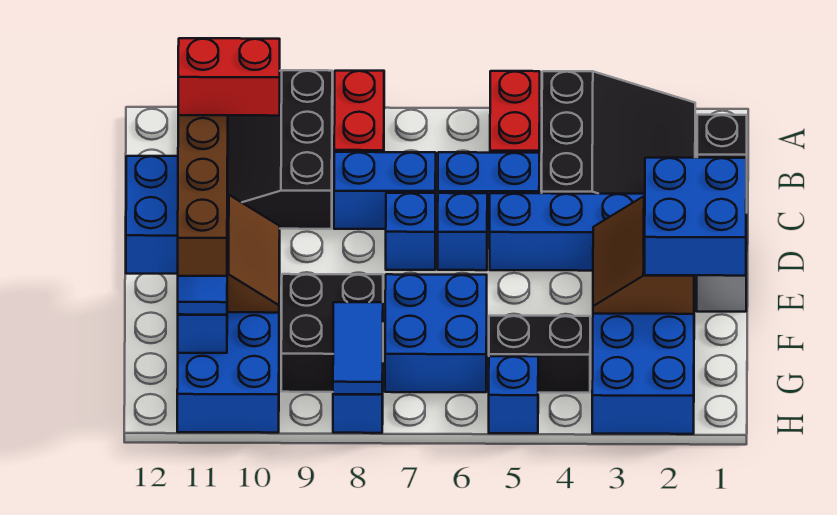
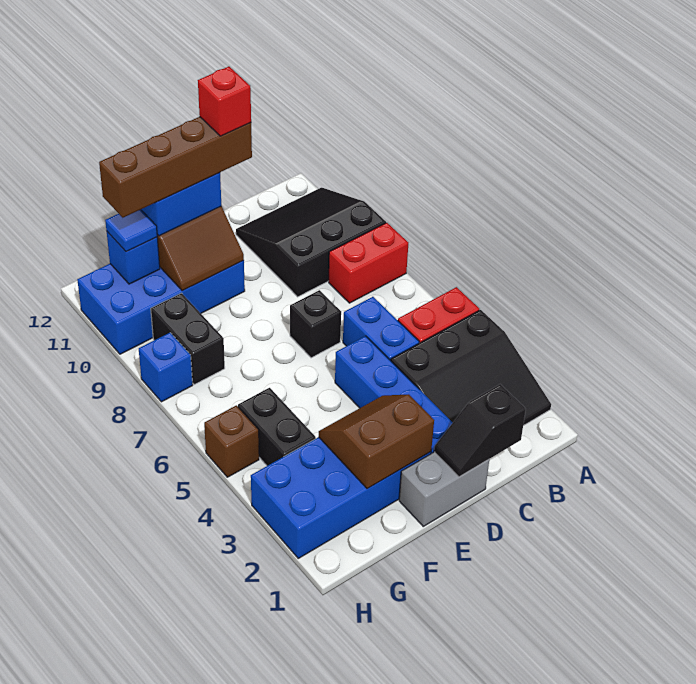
blue 1x2 brick [334,152,436,229] -> none
blue 1x1 brick [438,193,487,270] -> none
blue 1x1 brick [386,193,435,270] -> black 1x1 brick [290,290,341,358]
red 1x2 brick [178,38,280,116] -> red 1x1 brick [198,67,251,136]
blue 2x2 brick [645,158,746,276] -> none
blue 2x2 brick [385,274,487,392] -> none
black 2x2 brick [281,274,383,392] -> black 1x2 brick [151,293,225,385]
blue 1x2 tile [333,302,383,394] -> none
blue 1x1 brick [489,356,538,433] -> brown 1x1 brick [204,405,259,477]

